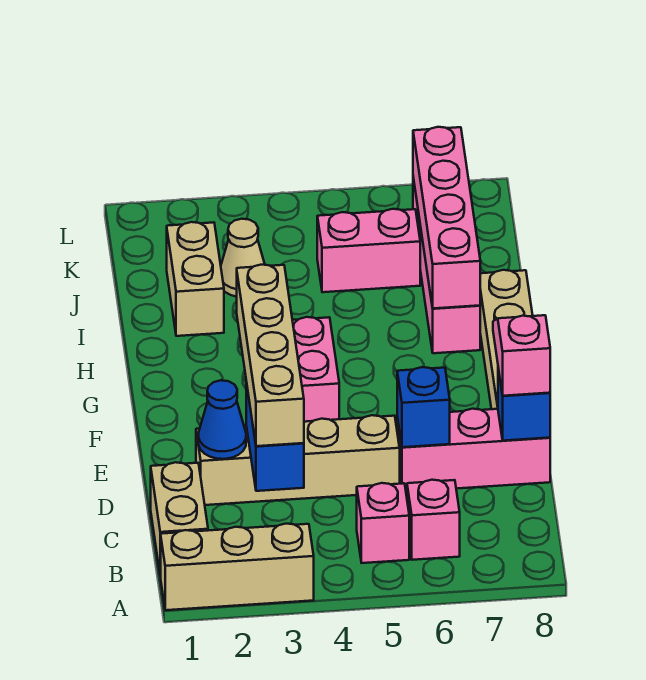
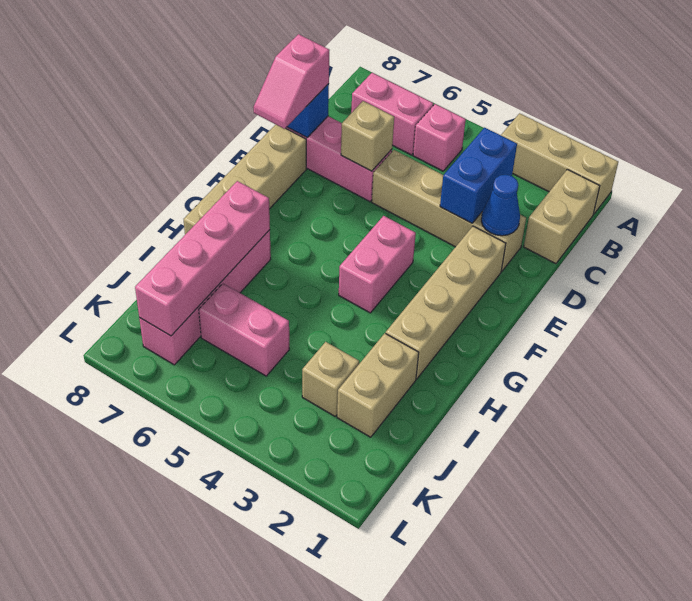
pink 1x1 brick [407,480,460,560] -> pink 1x2 brick [351,73,433,155]
tan 1x4 brick [237,265,304,446] -> tan 1x4 brick moved to [386,226,506,379]
blue 1x1 brick [397,367,450,447] -> tan 1x1 brick [341,101,394,171]
tan 1x1 cone [221,219,265,297] -> tan 1x1 brick [302,342,359,416]

